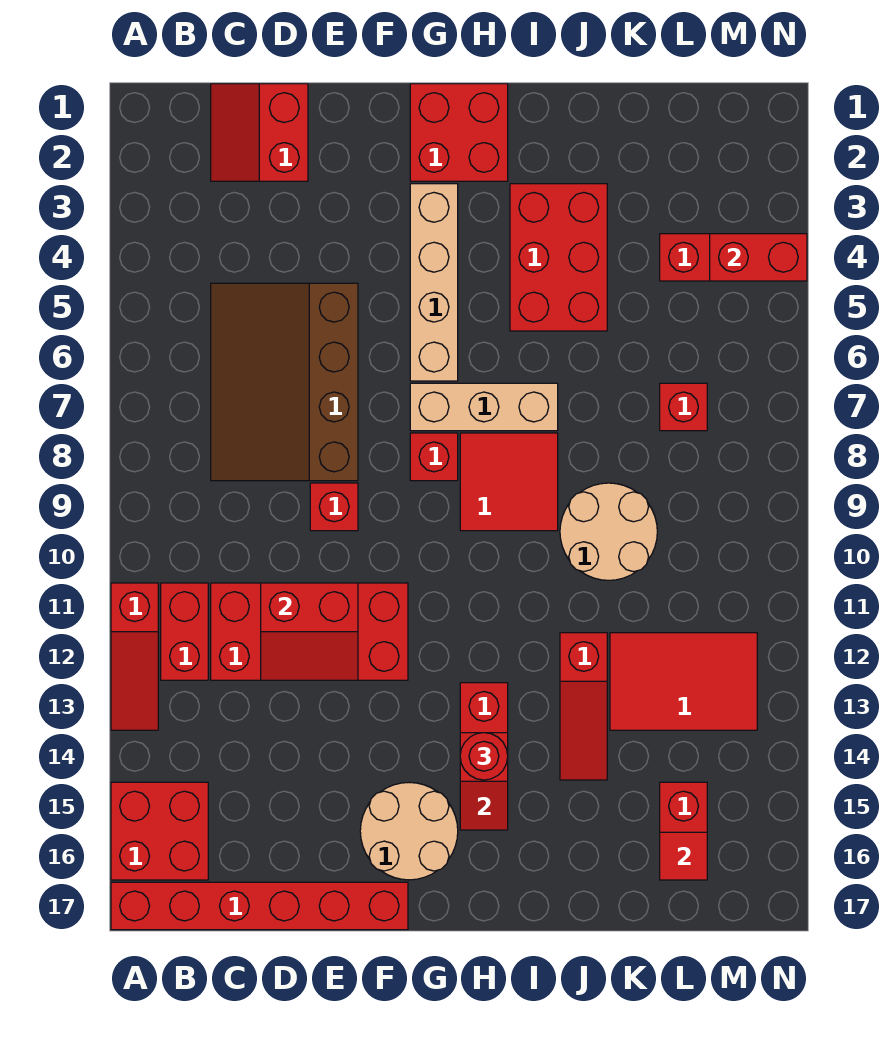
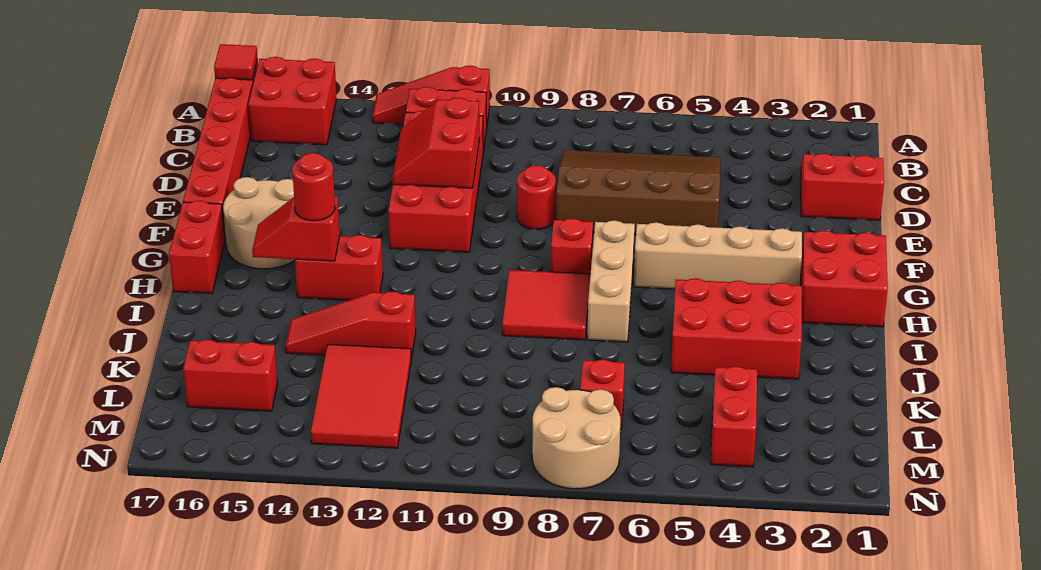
red 1x1 brick [310,483,358,531] -> red 1x1 round brick [517,165,556,229]
tan 2x2 round brick [560,483,657,580] -> tan 2x2 round brick moved to [532,387,620,489]
red 1x1 tile [660,832,707,880] -> red 1x1 tile moved to [214,44,257,80]
red 1x2 brick [710,234,807,281] -> red 1x2 brick moved to [169,201,225,293]

